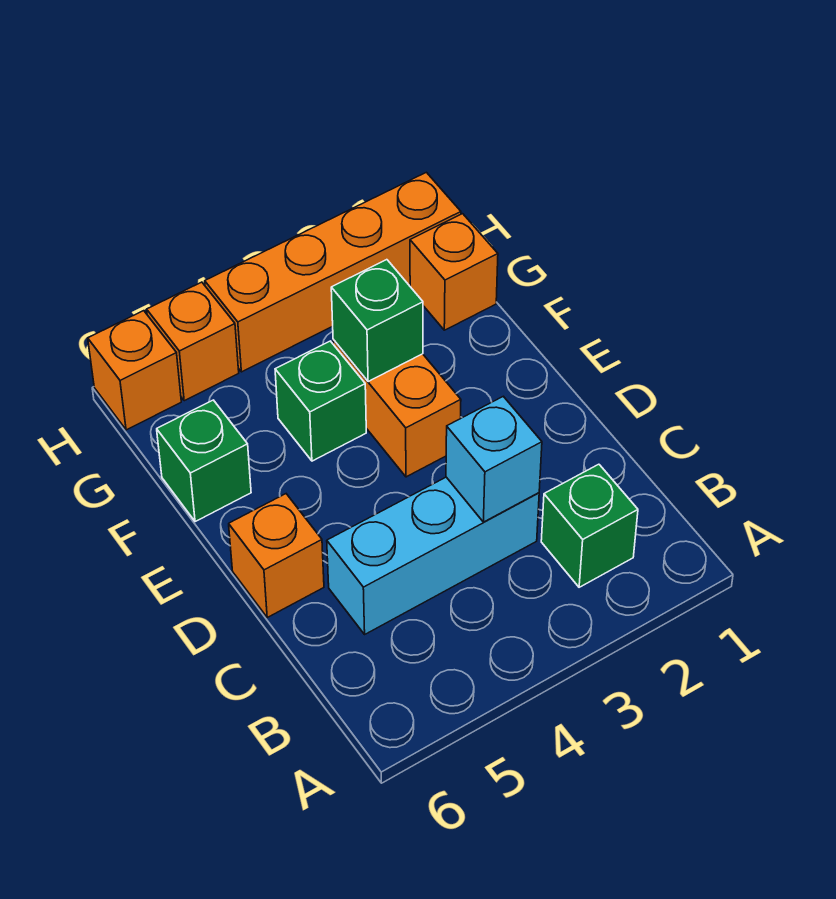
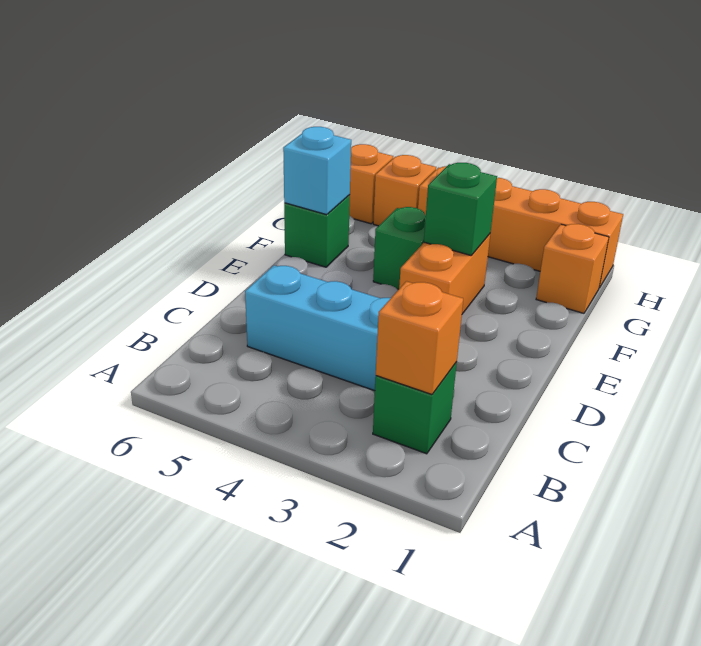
cyan 1x1 brick [446,396,542,522] -> cyan 1x1 brick moved to [283,127,351,215]
orange 1x1 brick [229,494,324,617] -> orange 1x1 brick moved to [376,281,463,394]

